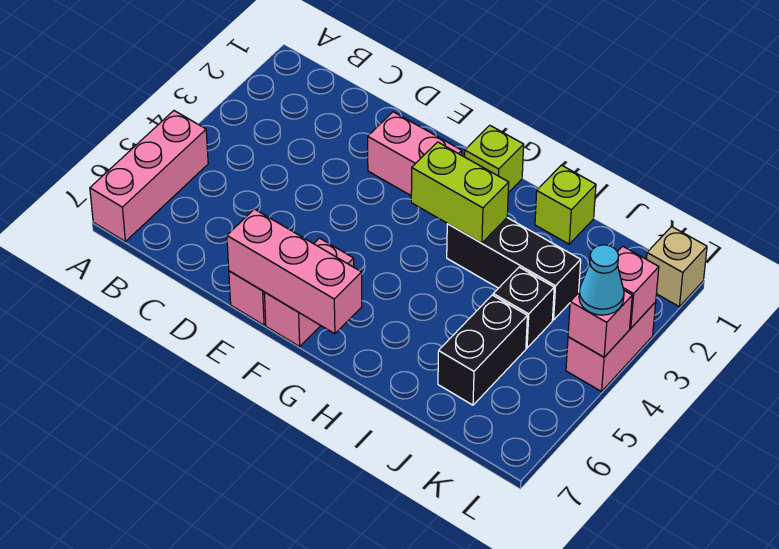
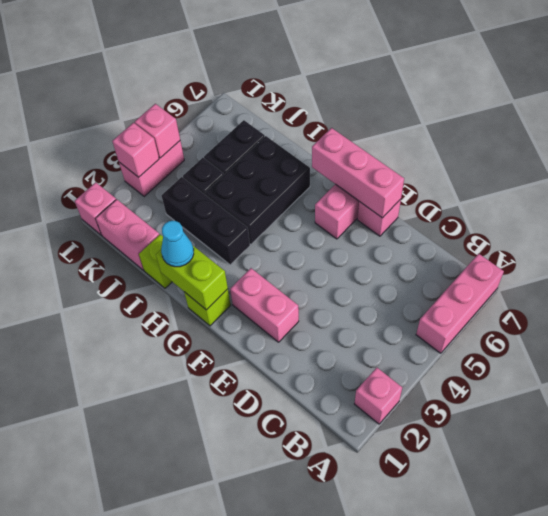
none -> pink 1x1 brick [354,368,402,424]
lime 1x2 brick [411,142,509,243] -> lime 1x2 brick moved to [156,246,228,310]
none -> black 2x3 brick [205,136,310,244]
none -> pink 1x2 brick [96,199,159,270]
tan 1x1 brick [647,227,707,306] -> pink 1x1 brick [75,182,116,235]
cyan 1x1 cone [579,245,624,315] -> cyan 1x1 cone moved to [161,221,194,267]

